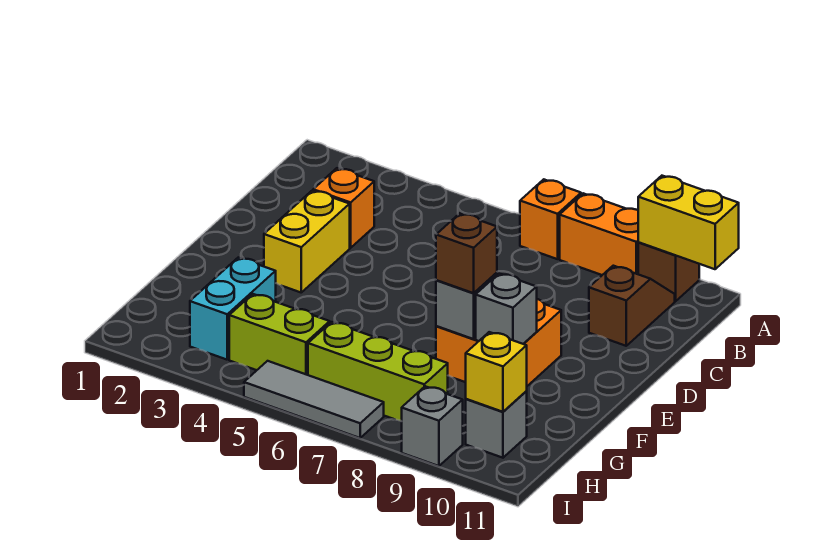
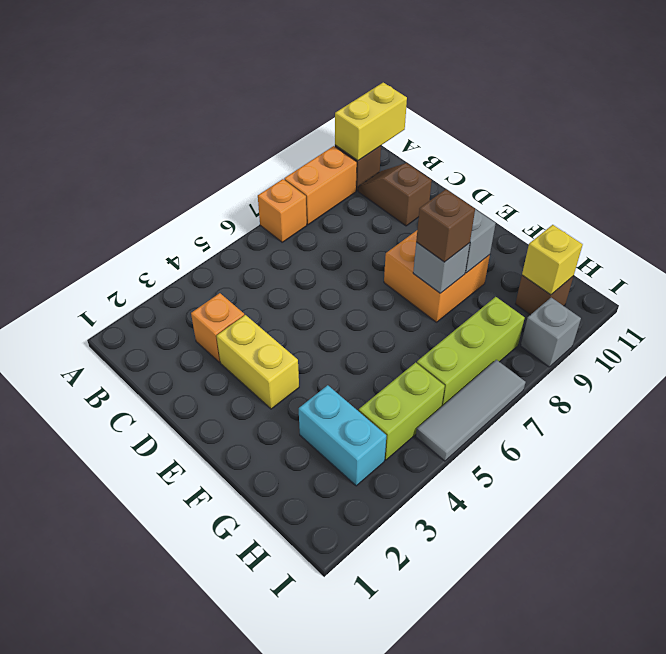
grey 1x1 brick [466,391,527,458] -> brown 1x1 brick [515,275,573,315]

